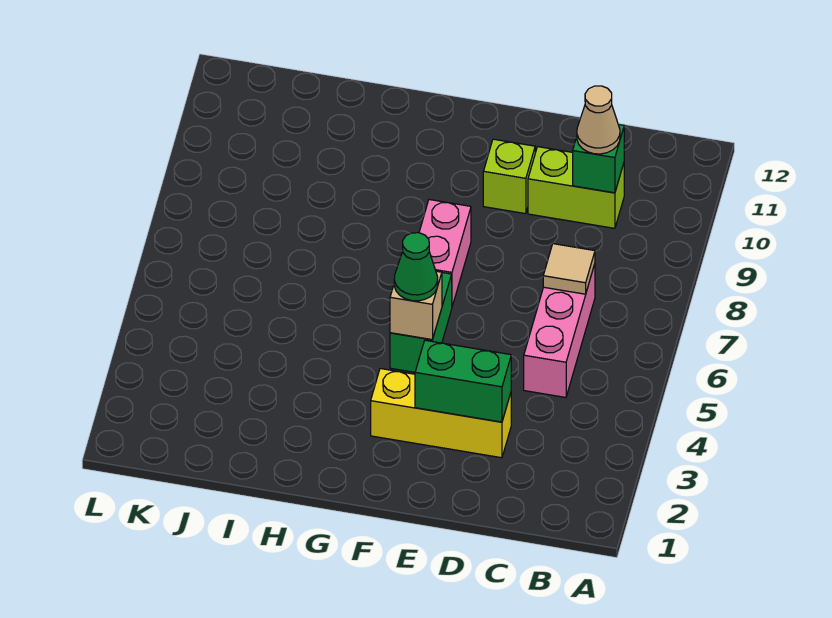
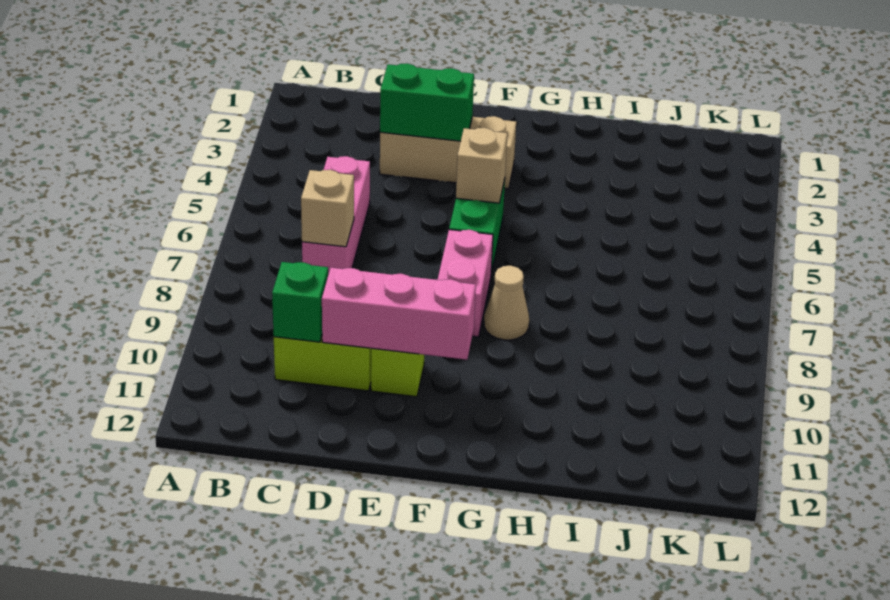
tan 1x1 tile [543,244,595,294] -> tan 1x1 brick [301,170,354,247]
tan 1x1 cone [577,86,620,154] -> tan 1x1 cone moved to [484,266,529,340]
yellow 1x3 brick [371,369,511,458] -> tan 1x3 brick [380,116,516,189]
none -> pink 1x3 brick [322,268,476,360]
green 1x1 cone [394,233,438,301] -> none

